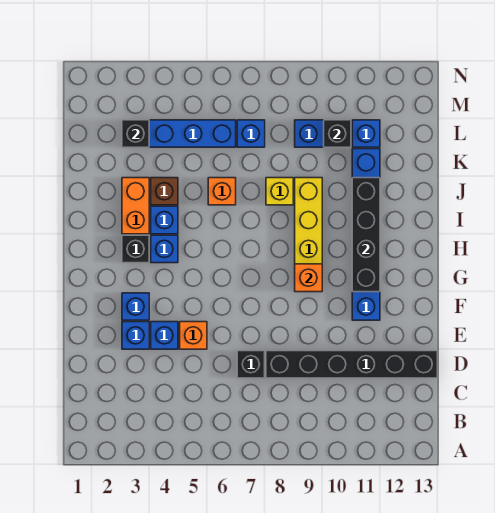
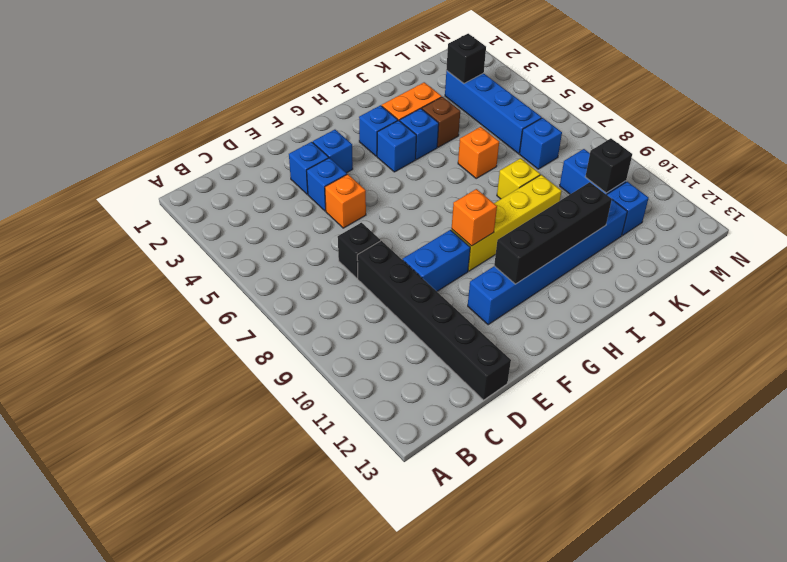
none -> blue 1x2 brick [403,230,470,291]
black 1x1 brick [122,235,149,263] -> blue 1x1 brick [359,105,398,156]

